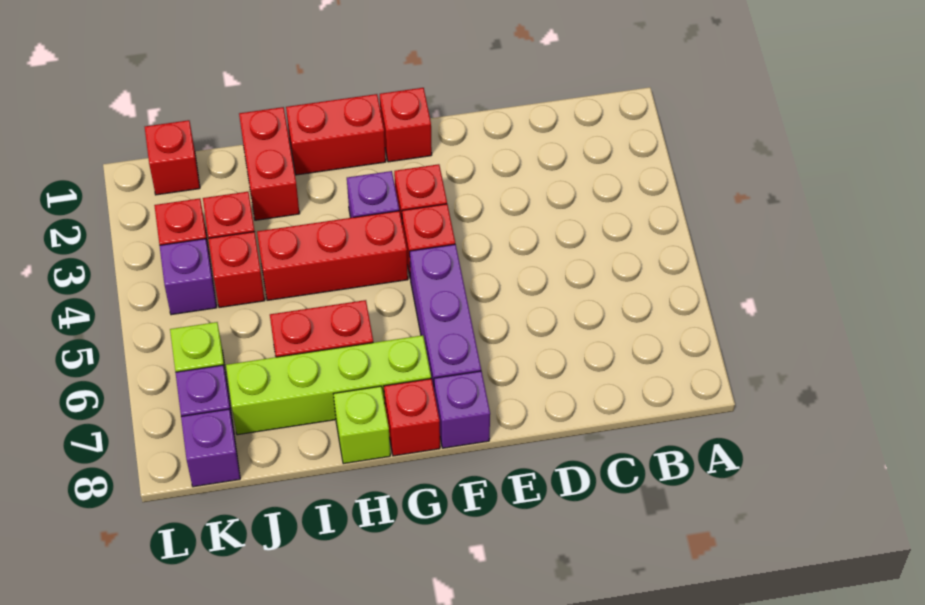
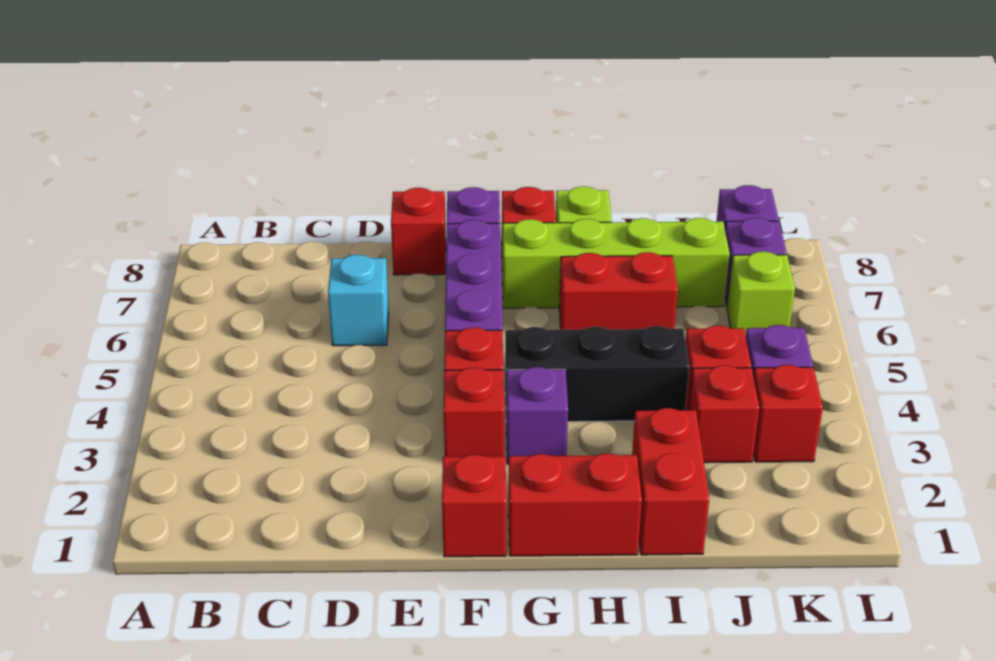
none -> cyan 1x1 brick [328,255,389,346]
red 1x3 brick [257,211,408,300] -> black 1x3 brick [505,326,689,422]
red 1x1 brick [145,120,200,195] -> red 1x1 brick moved to [391,188,446,275]

